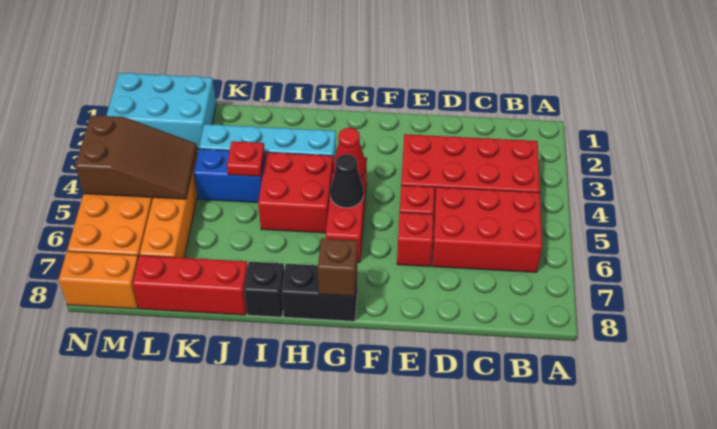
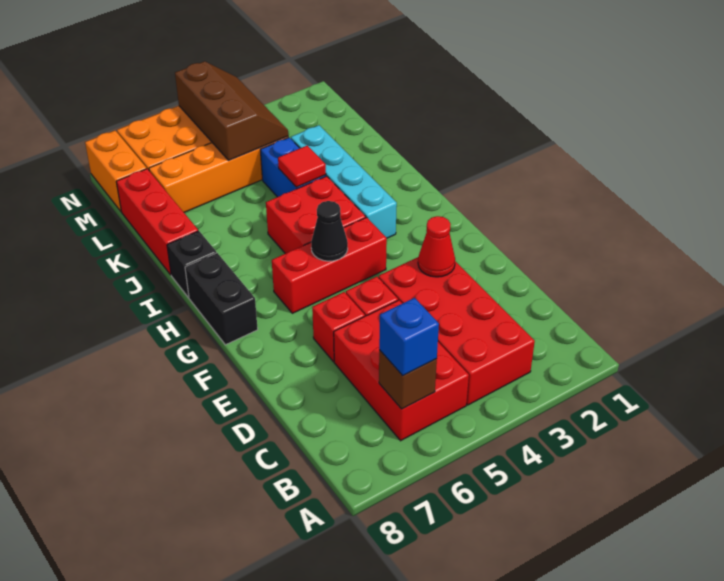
none -> blue 1x1 brick [379,298,439,376]
red 1x1 cone [333,128,366,178] -> red 1x1 cone moved to [418,216,455,277]
brown 1x1 brick [318,238,357,296] -> brown 1x1 brick moved to [379,350,437,409]
red 1x1 plate [227,141,265,176] -> red 1x1 tile [278,145,326,187]
cyan 2x3 brick [106,73,216,149] -> none
brown 2x3 slope [75,115,197,199] -> brown 2x3 slope turned to [175,61,288,160]

